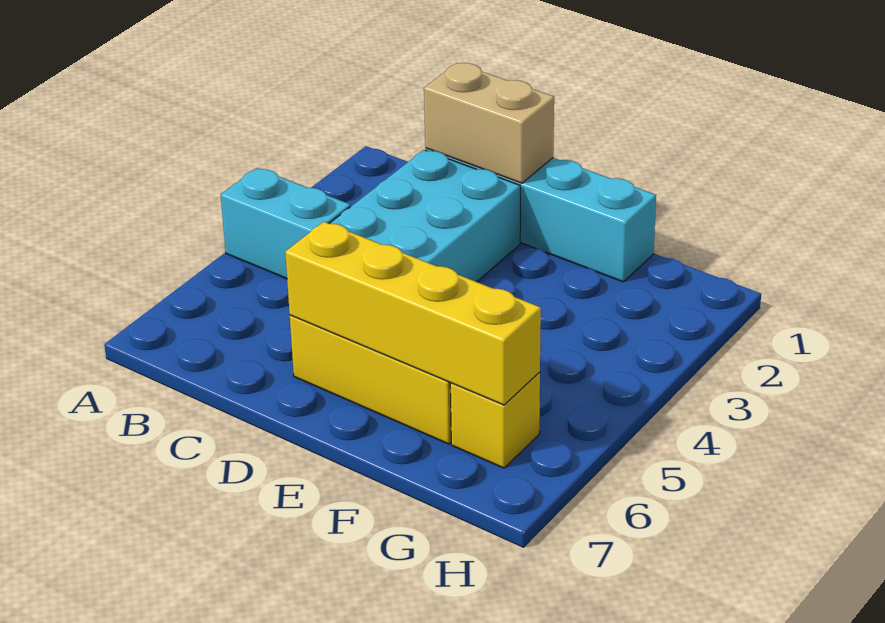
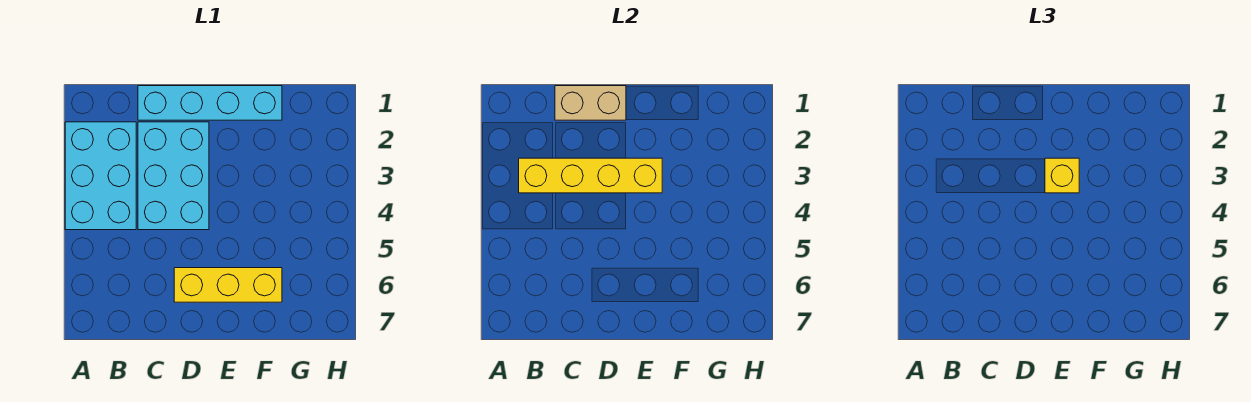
cyan 1x2 brick [221,168,350,279] -> cyan 2x3 brick [65,122,136,230]
yellow 1x4 brick [285,222,541,405] -> yellow 1x4 brick moved to [519,158,662,193]
yellow 1x1 brick [450,372,540,468] -> yellow 1x1 brick moved to [1045,158,1079,193]

